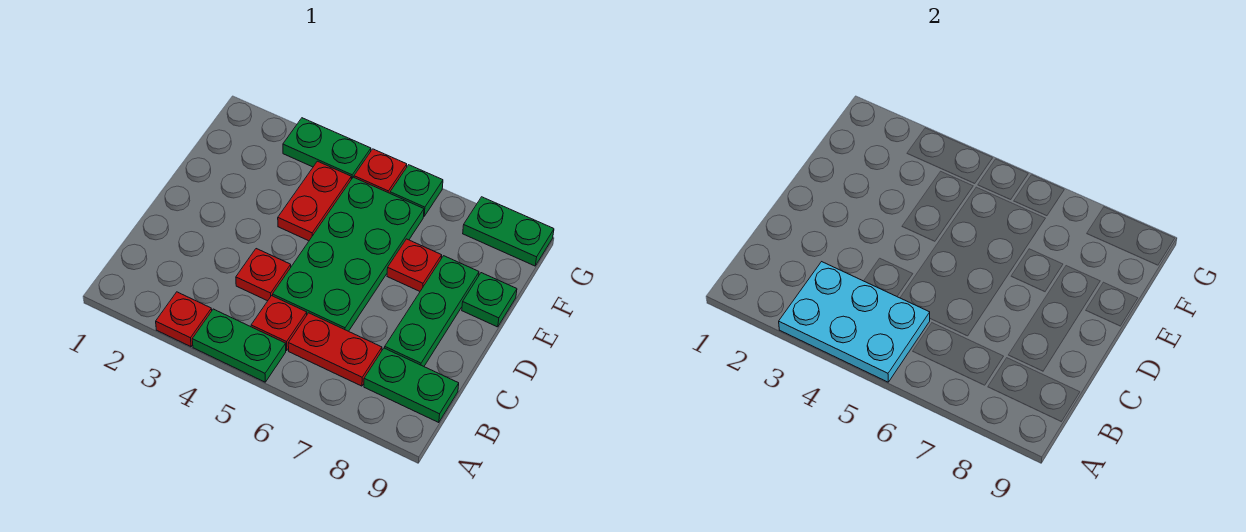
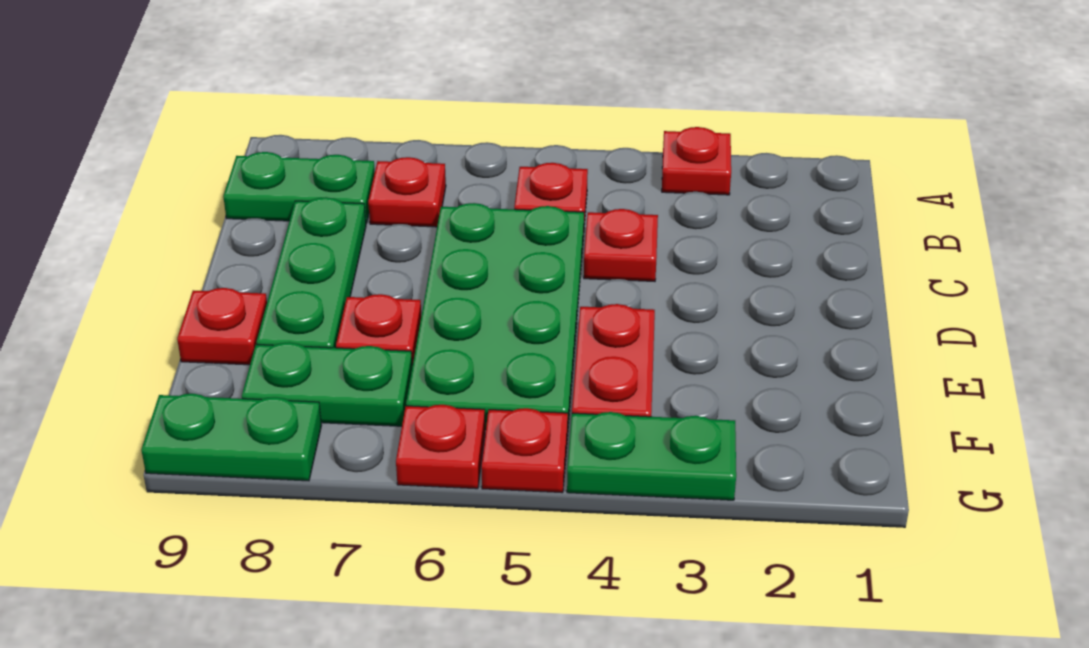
cyan 2x3 plate [779,262,930,382] -> none
green 1x2 plate [192,309,286,382] -> green 1x2 plate moved to [242,342,412,426]
red 1x2 plate [288,313,382,386] -> red 1x1 plate [368,157,446,227]
green 1x1 plate [462,273,517,327] -> red 1x1 plate [177,288,267,365]
green 1x1 plate [390,165,443,216] -> red 1x1 plate [396,405,485,489]

